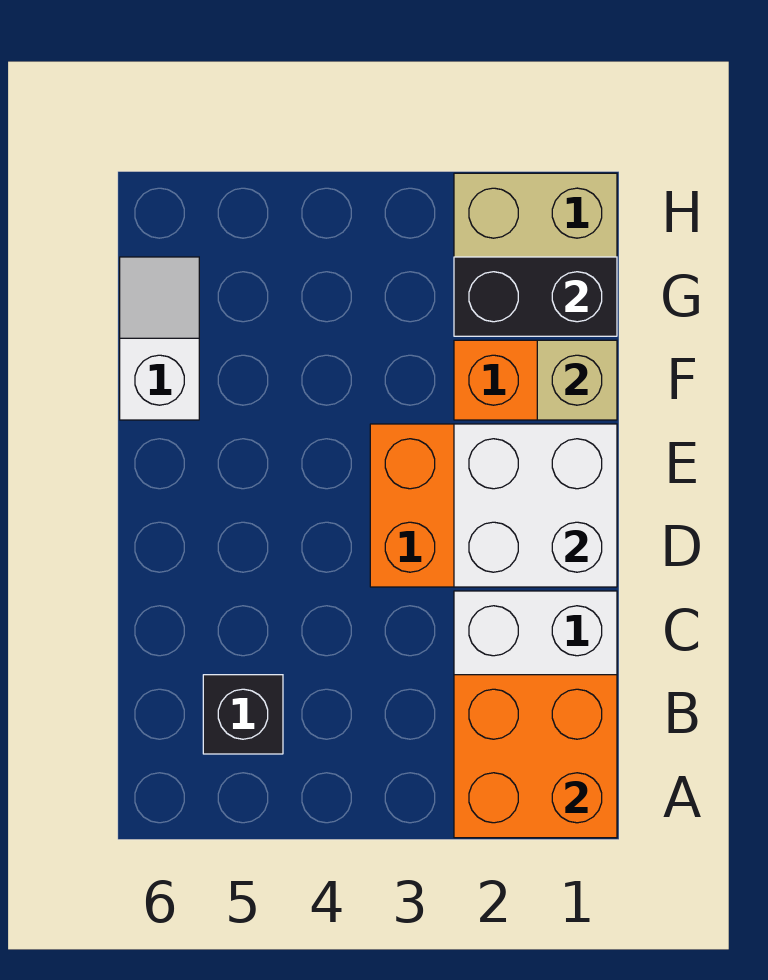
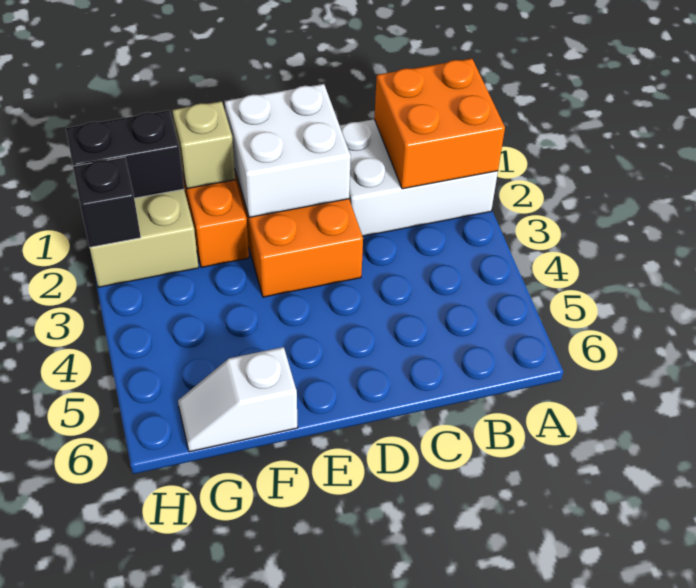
black 1x1 brick [203,675,283,754] -> black 1x1 brick moved to [73,157,141,247]
black 1x2 brick [454,257,617,336] -> black 1x2 brick turned to [66,110,184,198]

